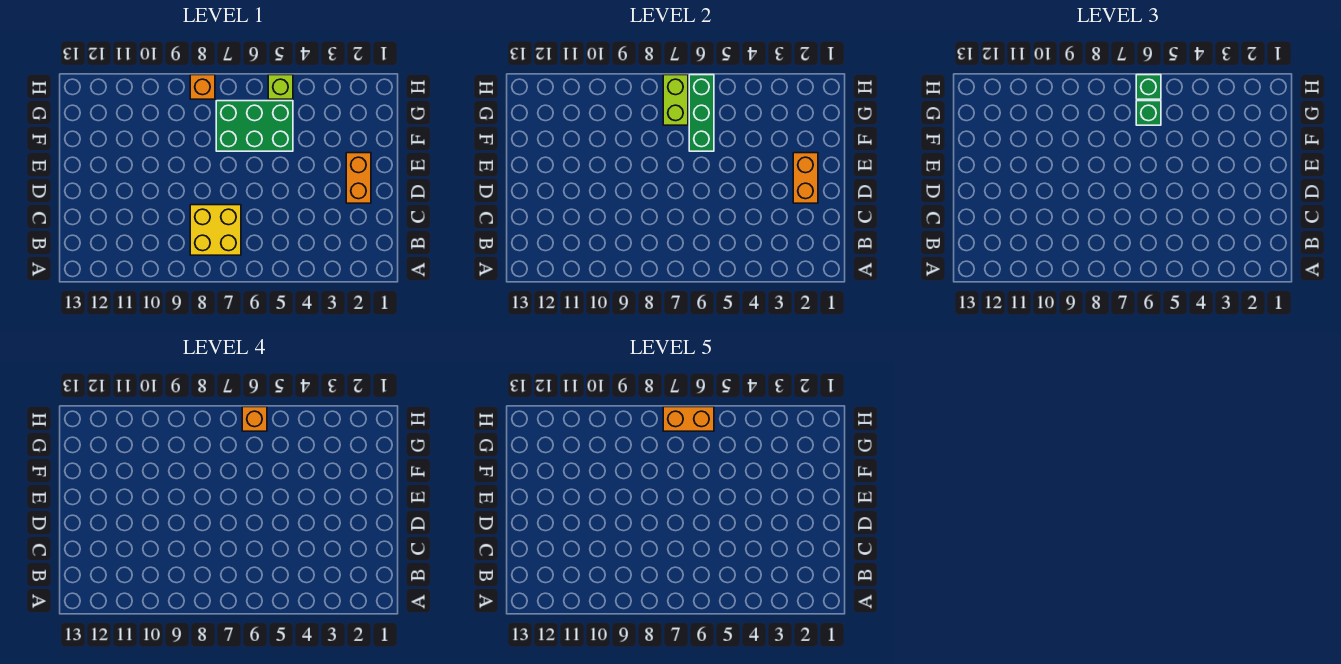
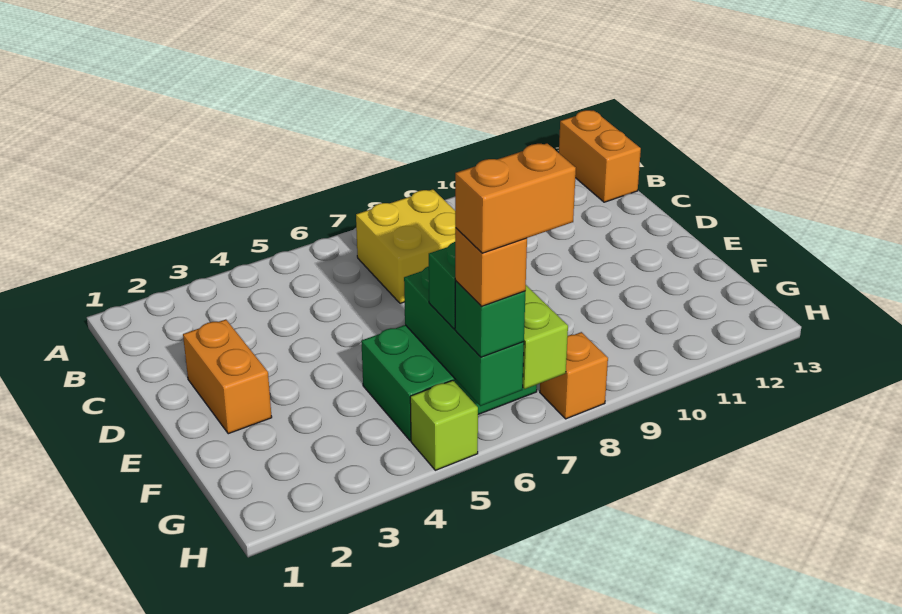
orange 1x2 brick [793,153,818,203] -> orange 1x2 brick moved to [559,110,641,202]

